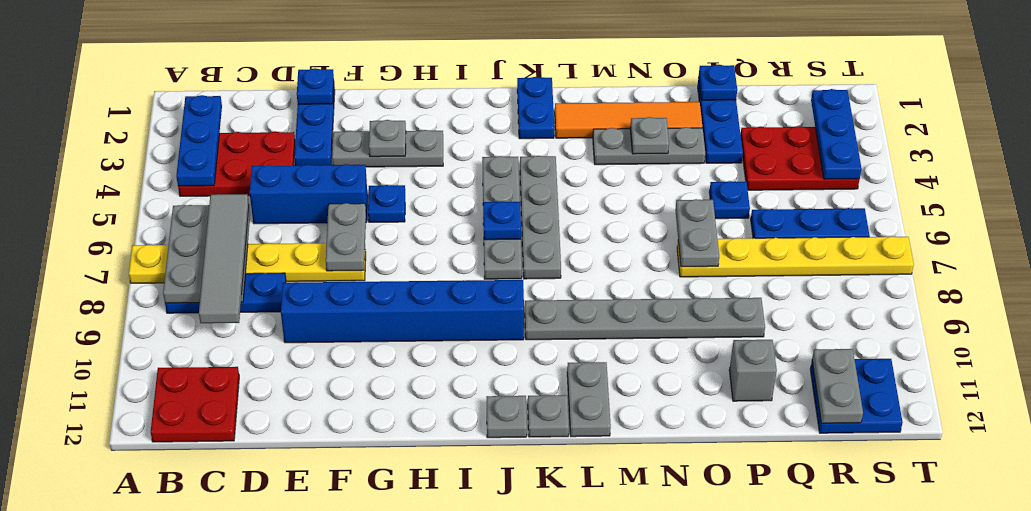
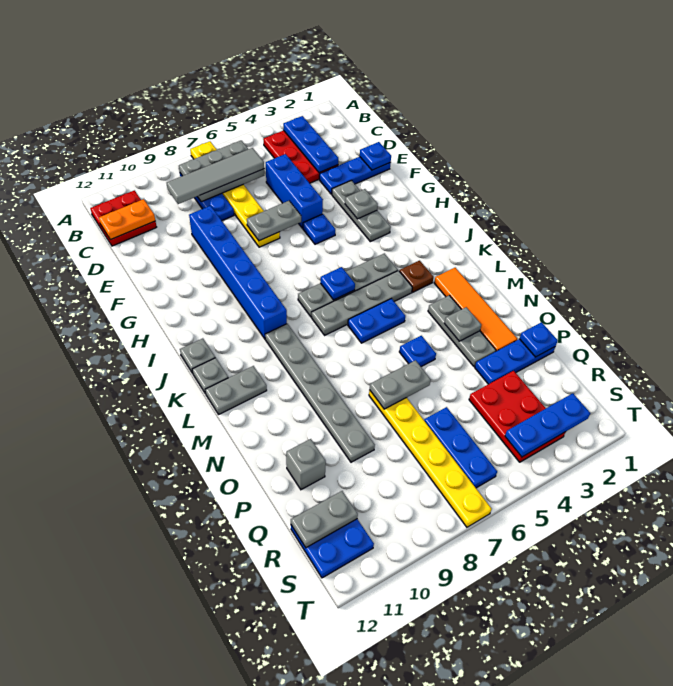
blue 1x3 plate [176,95,222,186] -> blue 1x3 plate turned to [283,116,338,173]
none -> orange 1x2 plate [99,199,155,240]
blue 1x2 plate [517,77,554,139] -> blue 1x2 plate moved to [348,299,405,343]
none -> brown 1x1 plate [400,261,433,292]
blue 1x1 plate [709,181,750,219] -> blue 1x1 plate moved to [399,336,436,367]

